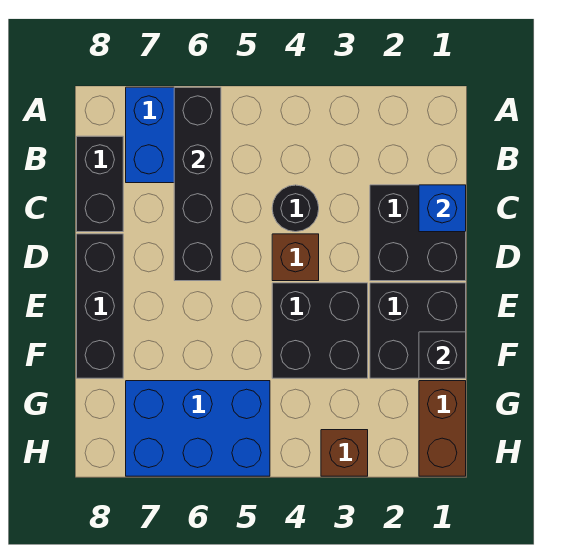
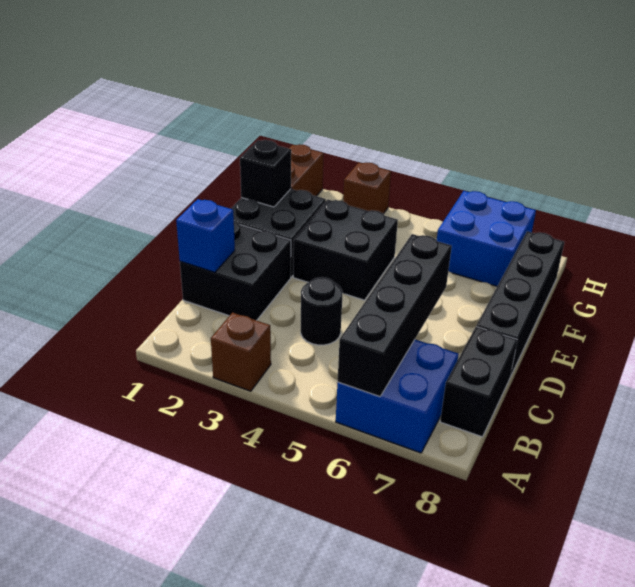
brown 1x1 brick [272,234,319,281] -> brown 1x1 brick moved to [211,313,271,391]
black 1x3 brick [77,234,123,378] -> black 1x4 brick [476,231,564,377]
blue 2x3 brick [126,381,270,476] -> blue 2x2 brick [437,191,536,286]

